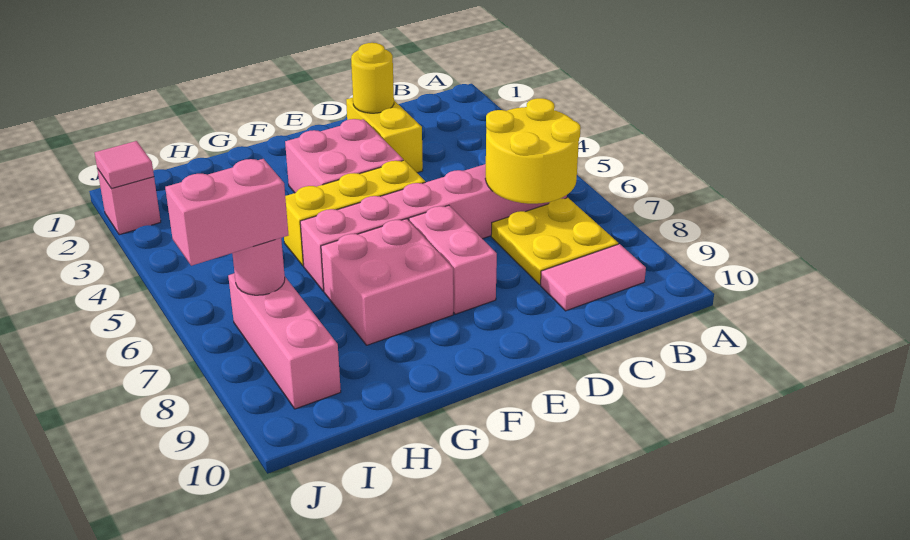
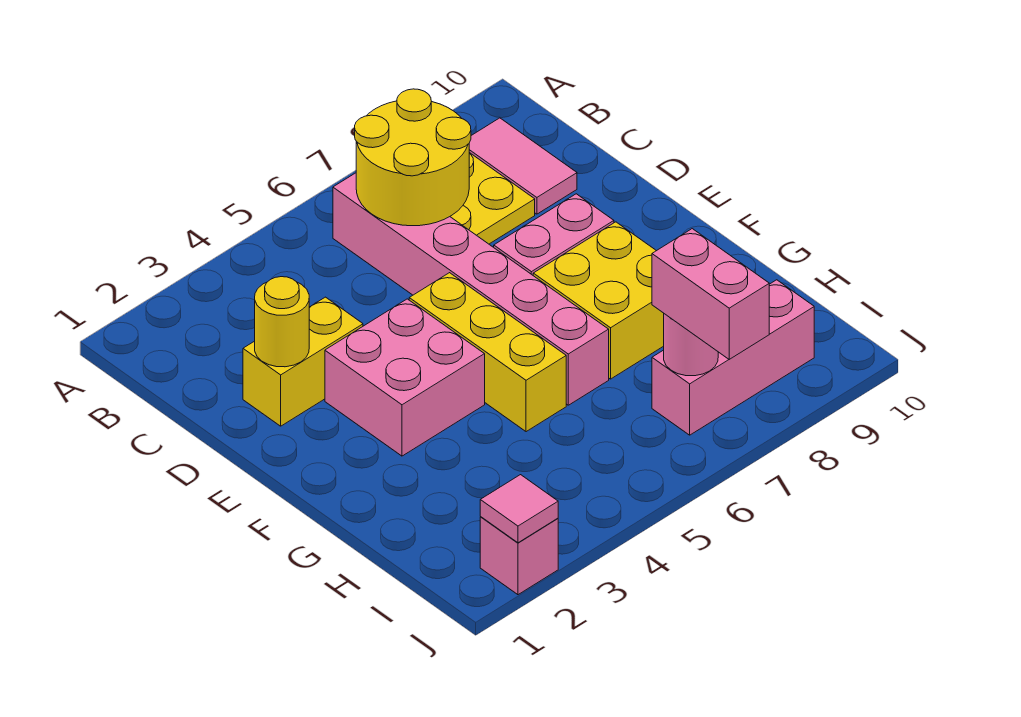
pink 2x2 brick [321,219,453,345] -> yellow 2x2 brick [533,222,664,379]

